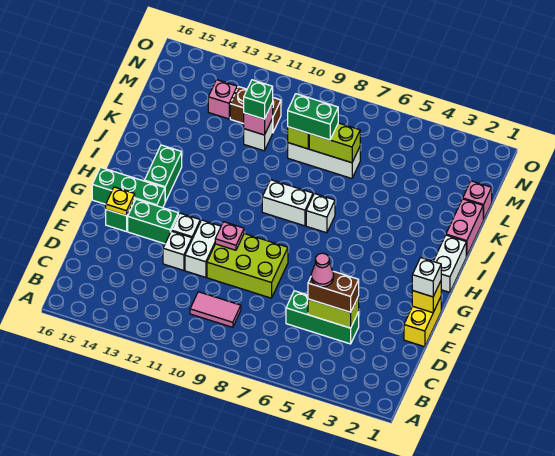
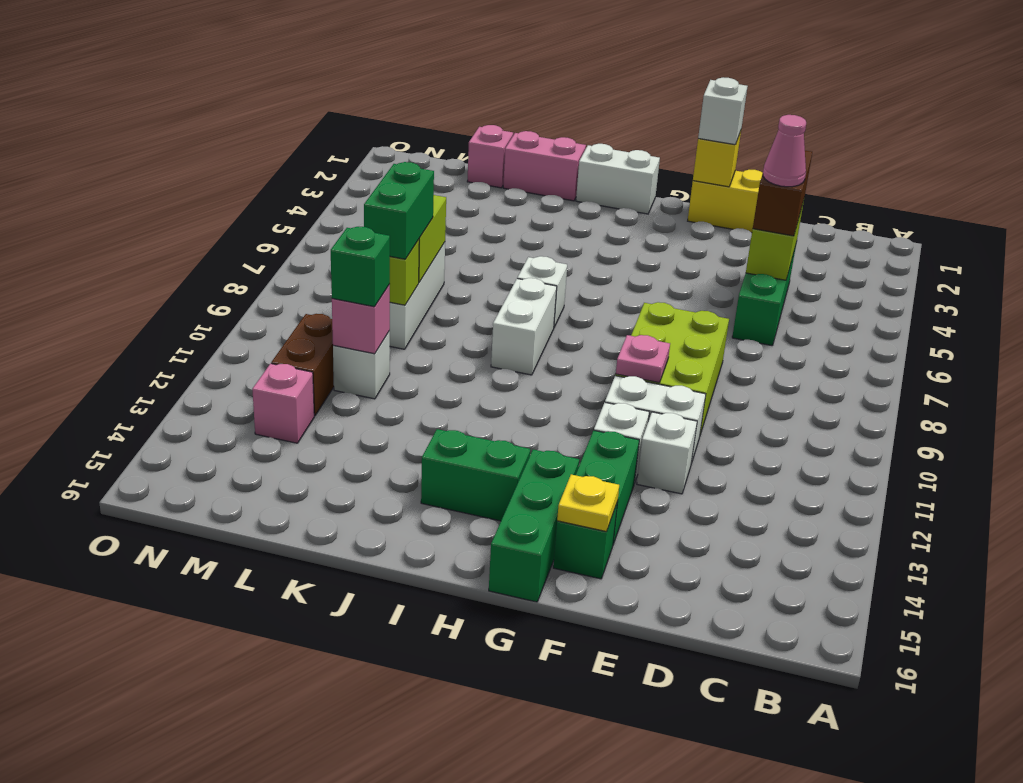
pink 1x2 tile [190,292,241,327] -> none

